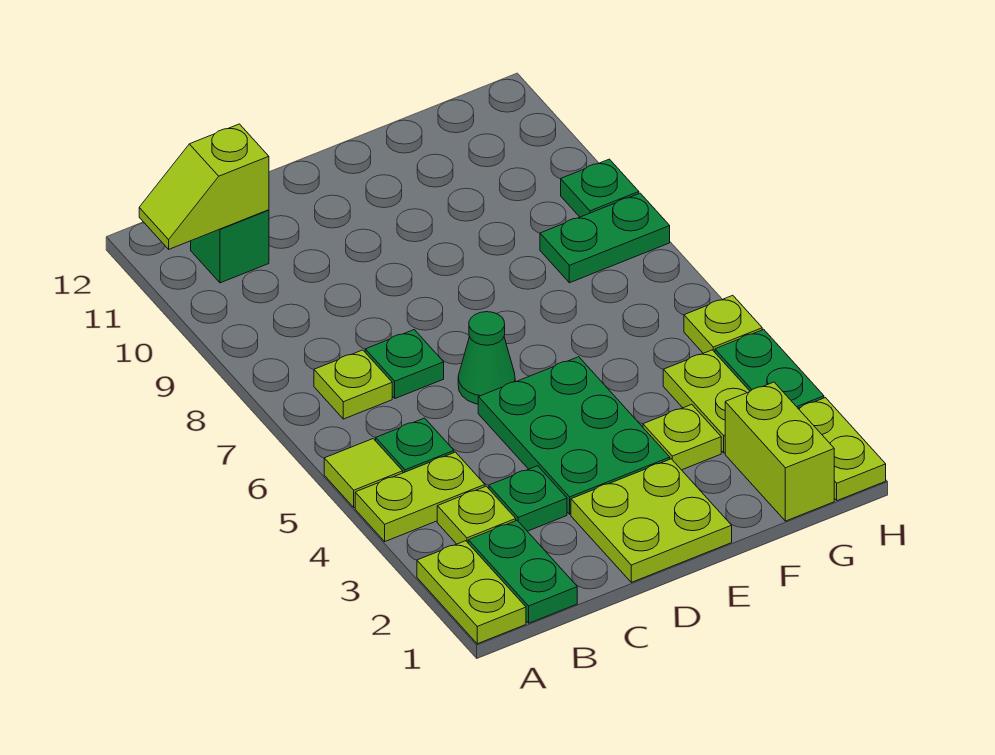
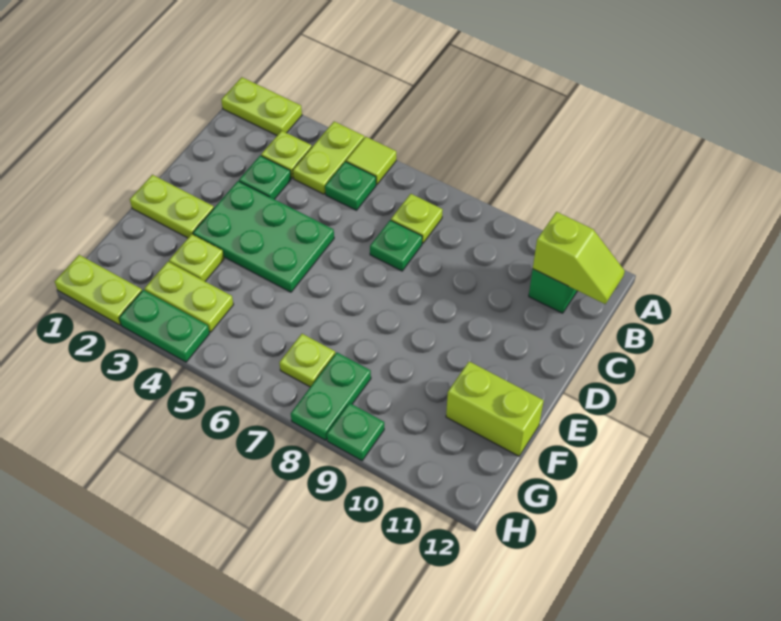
lime 1x2 slope [139,124,269,249] -> lime 1x2 slope turned to [533,212,625,304]
green 1x2 plate [468,520,577,623] -> none
lime 2x2 plate [571,459,732,582] -> lime 1x2 plate [130,175,214,238]
green 1x1 cone [458,312,515,404] -> none
lime 1x2 brick [725,382,834,521] -> lime 1x2 brick moved to [446,362,544,456]
lime 1x1 plate [684,295,762,353] -> lime 1x1 plate moved to [279,334,335,387]

